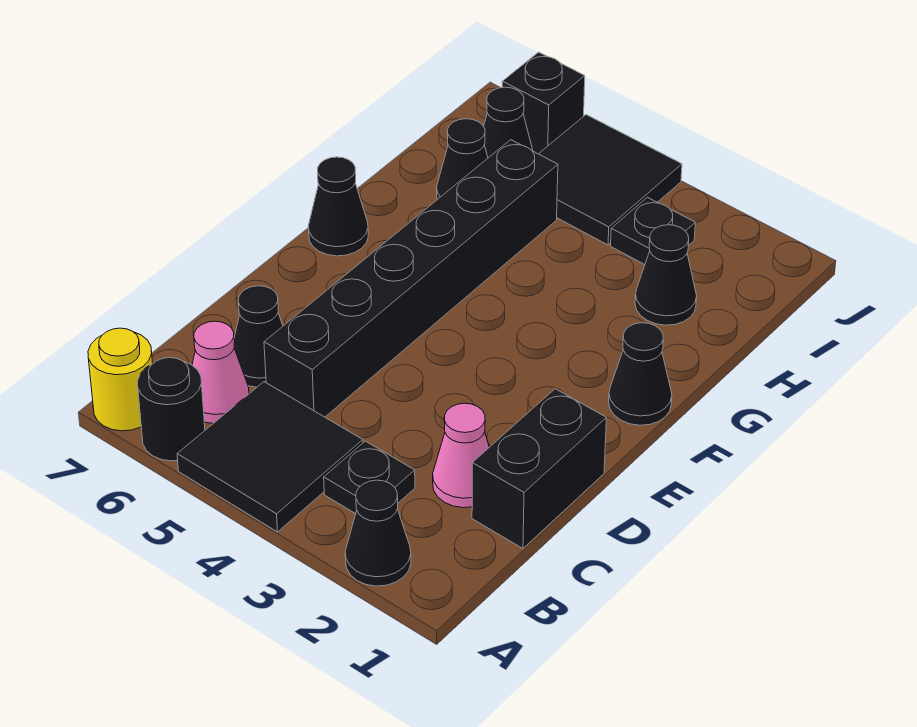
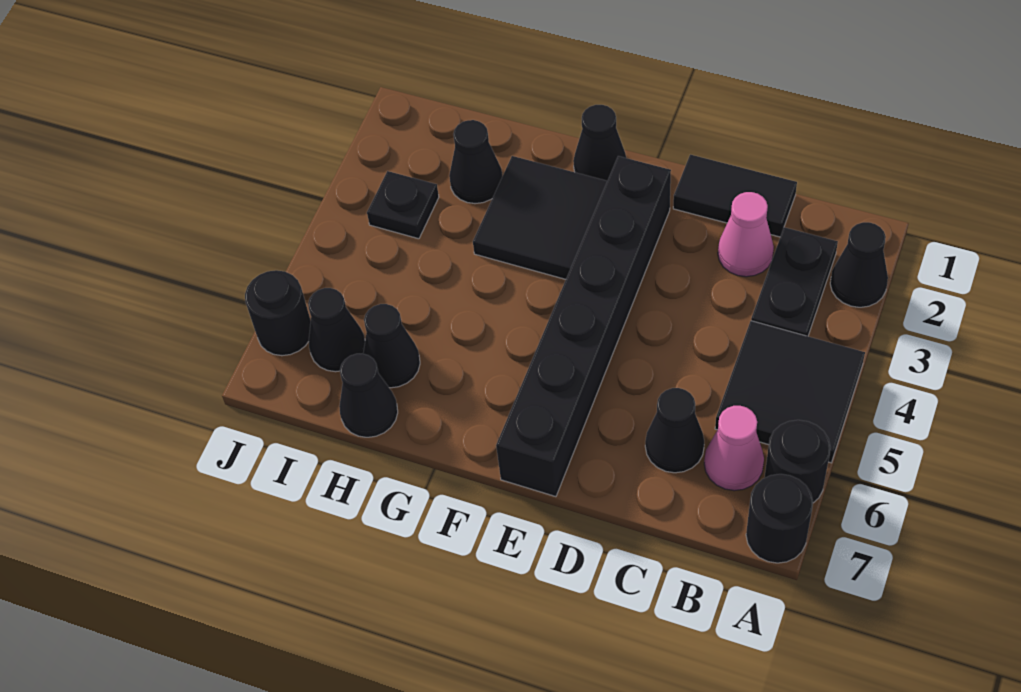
yellow 1x1 round brick [88,328,153,431] -> black 1x1 round brick [746,474,813,563]
black 1x1 plate [324,441,415,514] -> black 1x2 plate [751,227,838,336]
black 1x2 brick [472,389,606,548] -> black 1x2 tile [673,155,797,237]
black 1x6 brick [264,140,558,417] -> black 1x6 brick turned to [496,156,671,497]
black 1x1 cone [308,157,368,256] -> black 1x1 cone moved to [339,354,398,437]
black 2x2 tile [539,115,682,245] -> black 2x2 tile moved to [473,156,607,279]
black 1x1 brick [502,52,585,154] -> black 1x1 round brick [245,270,311,356]

